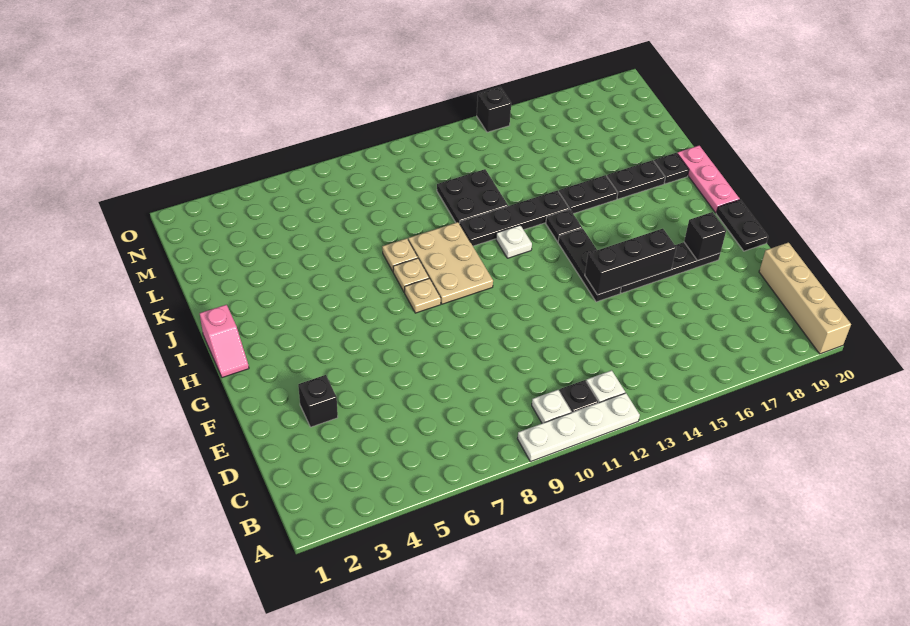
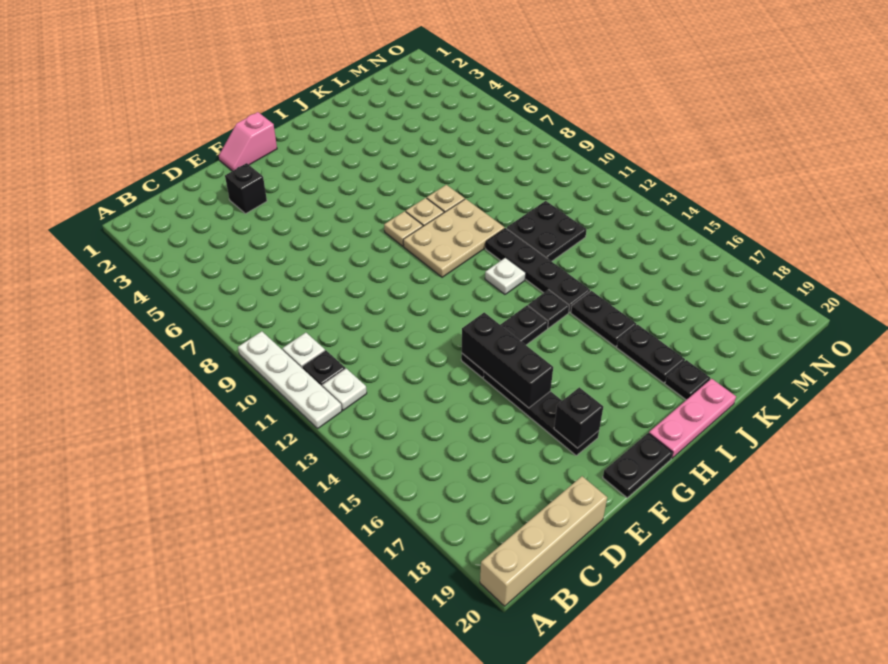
pink 1x2 slope [200,305,249,378] -> pink 1x2 slope moved to [219,112,277,171]
black 1x1 brick [477,87,511,132] -> none

